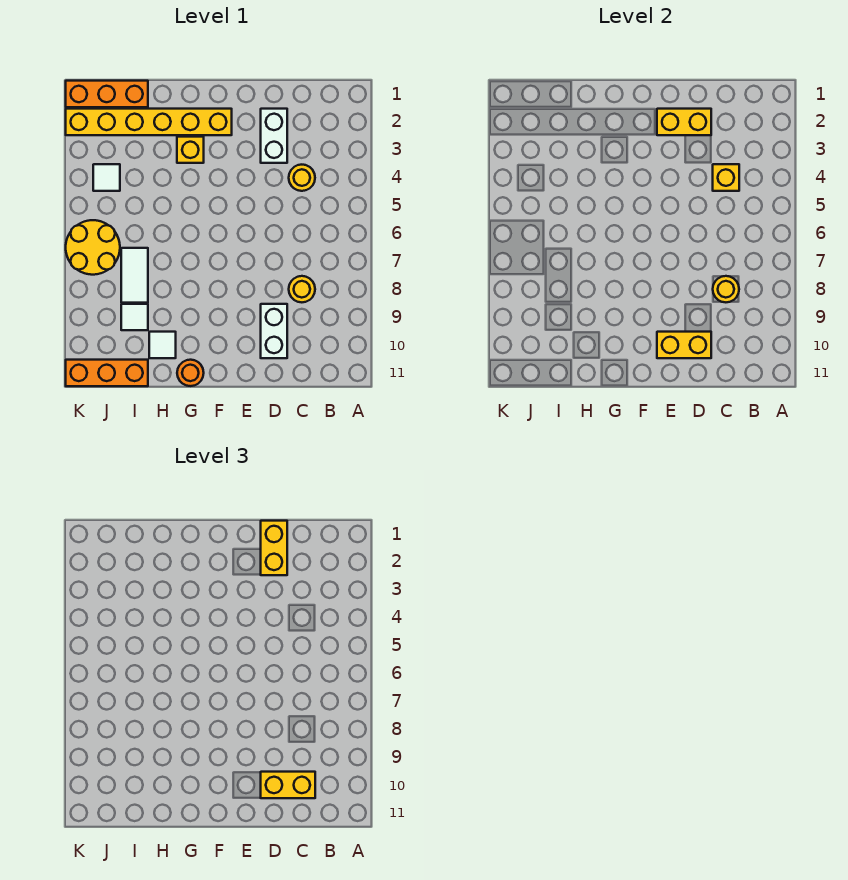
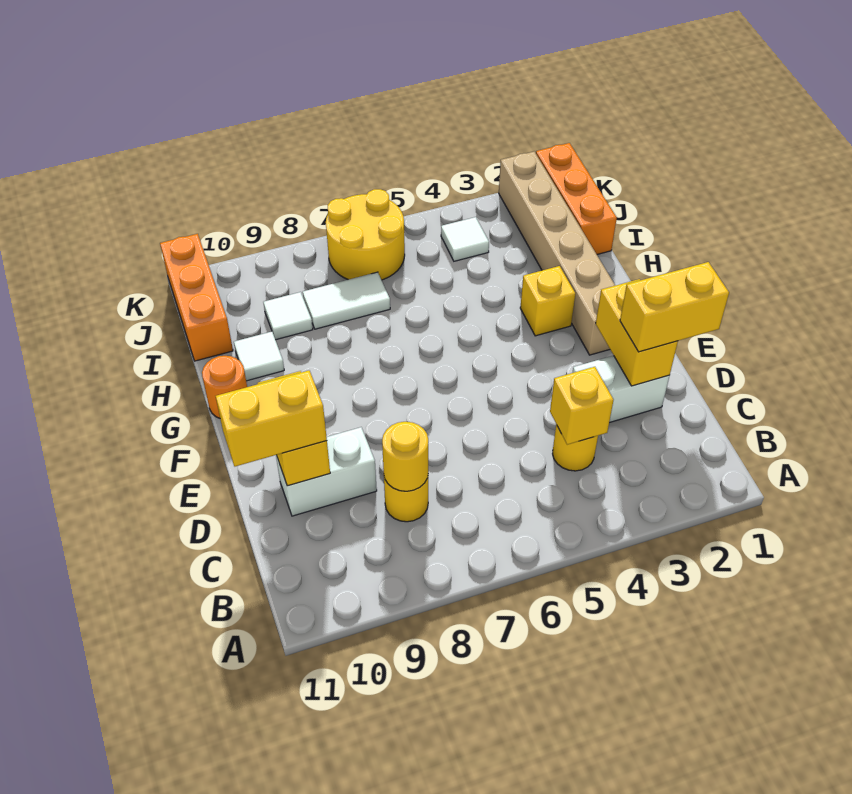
yellow 1x2 brick [261,772,315,798] -> yellow 1x2 brick turned to [216,371,327,466]
yellow 1x6 brick [66,109,232,135] -> tan 1x6 brick [499,152,615,355]

